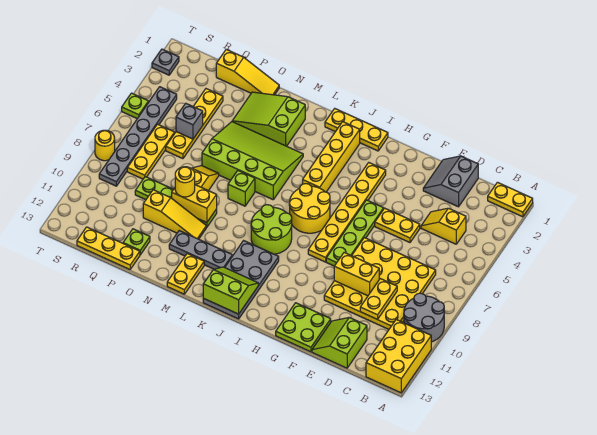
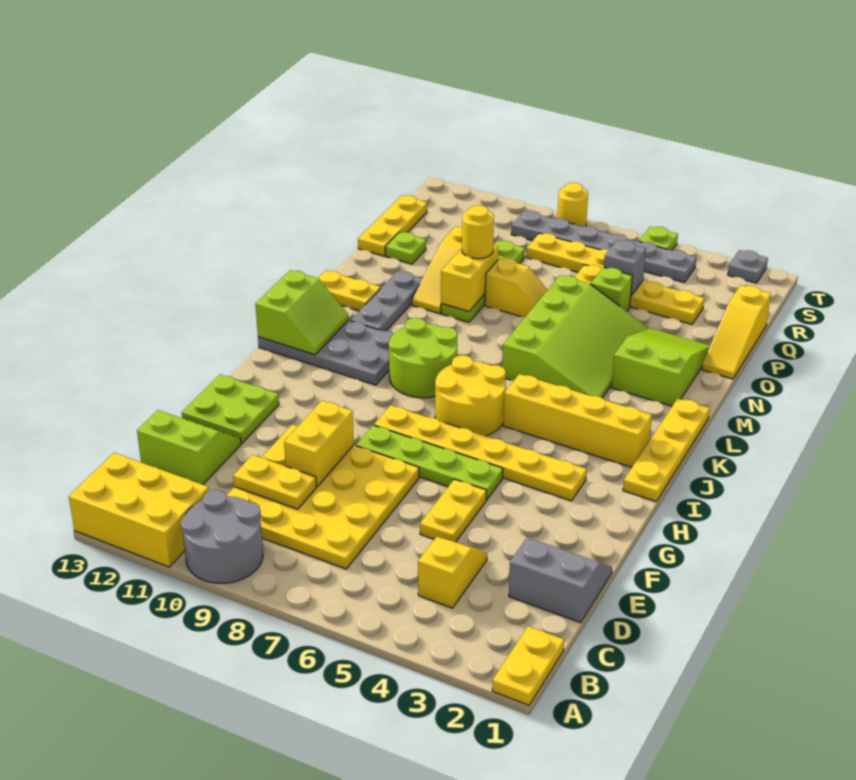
yellow 1x3 plate [325,109,388,151] -> yellow 1x4 plate [623,398,710,501]
lime 1x1 brick [228,171,255,206] -> lime 1x1 brick moved to [591,267,632,311]

